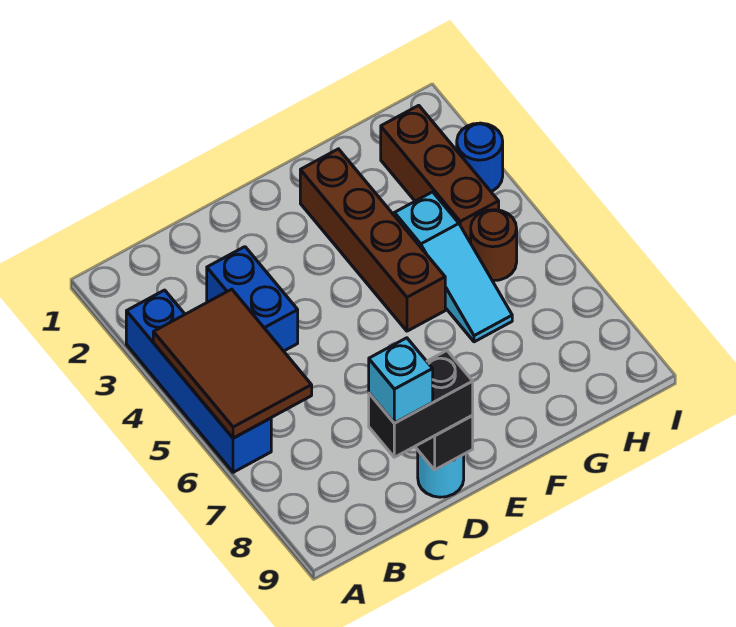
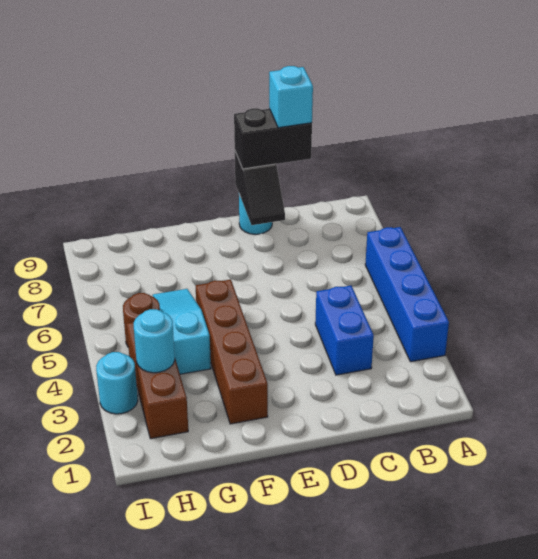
brown 2x3 tile [153,289,312,438] -> none
none -> cyan 1x1 round brick [134,309,175,373]
blue 1x1 round brick [457,123,503,191] -> cyan 1x1 round brick [96,352,138,414]

